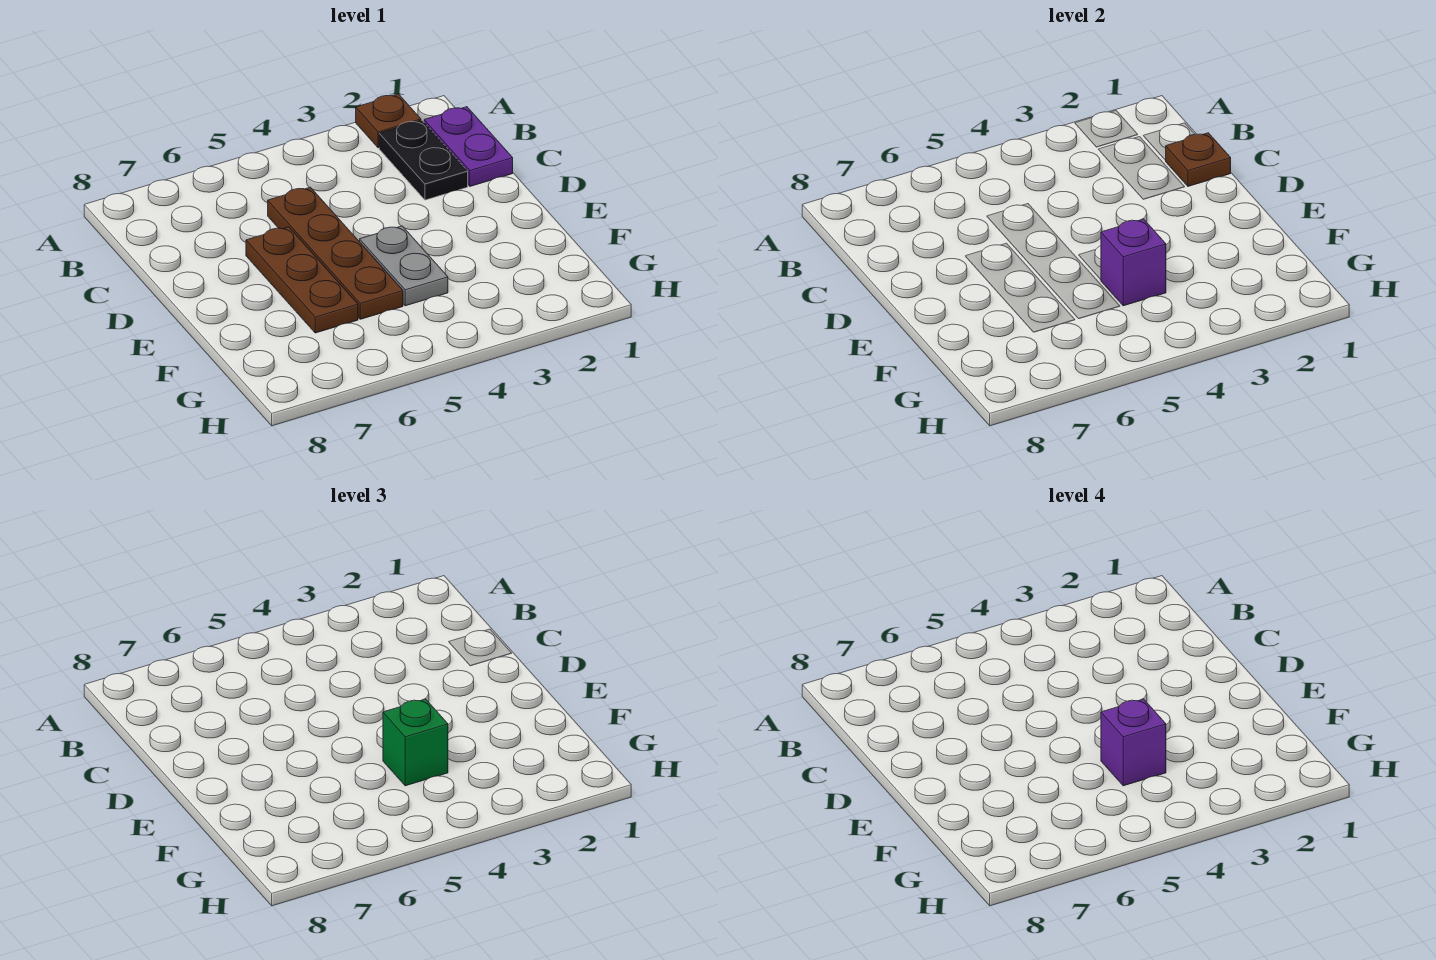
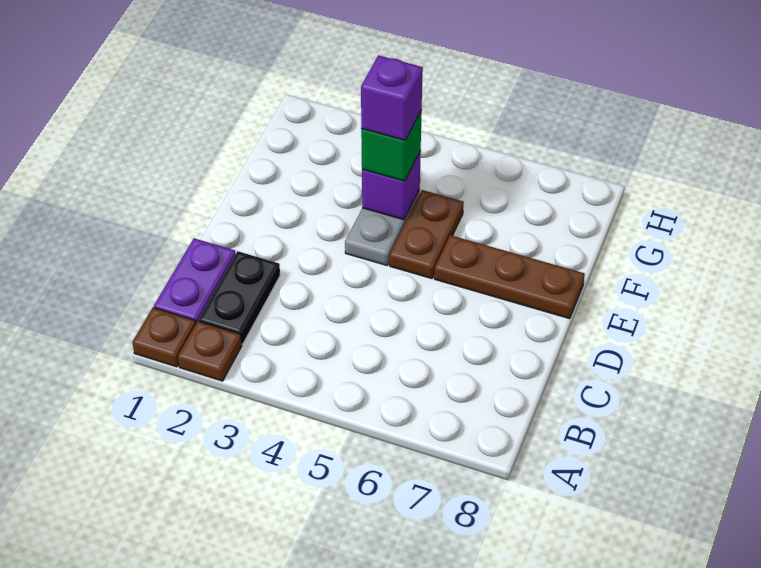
brown 1x1 plate [1166,133,1231,186] -> brown 1x1 plate moved to [132,308,196,367]
brown 1x4 plate [268,187,403,319] -> brown 1x2 plate [390,190,464,279]
brown 1x3 plate [246,227,358,333] -> brown 1x3 plate turned to [434,235,585,319]

